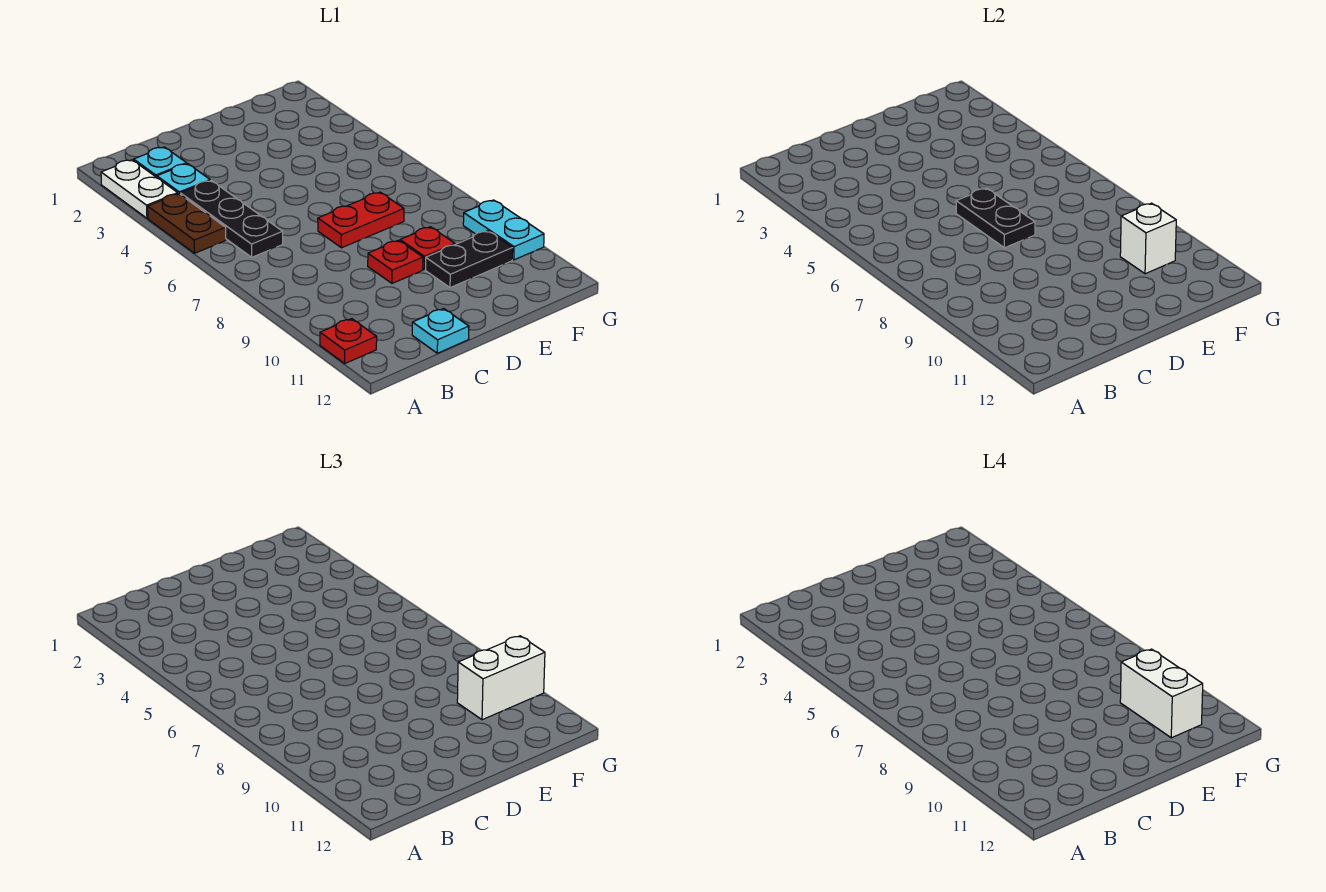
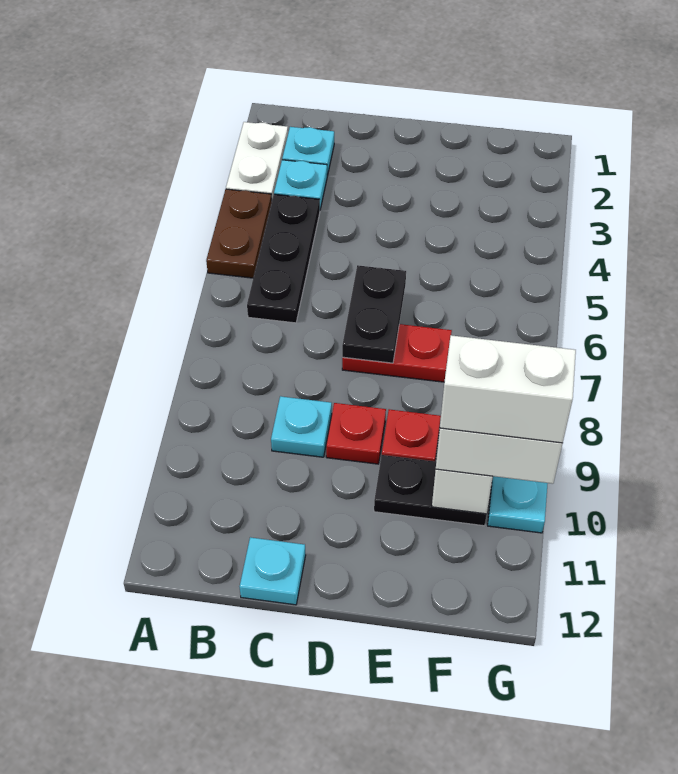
red 1x1 plate [320,319,377,363] -> none
none -> cyan 1x1 plate [271,396,332,457]
white 1x2 brick [1120,649,1203,738] -> white 1x2 brick turned to [440,335,576,443]

